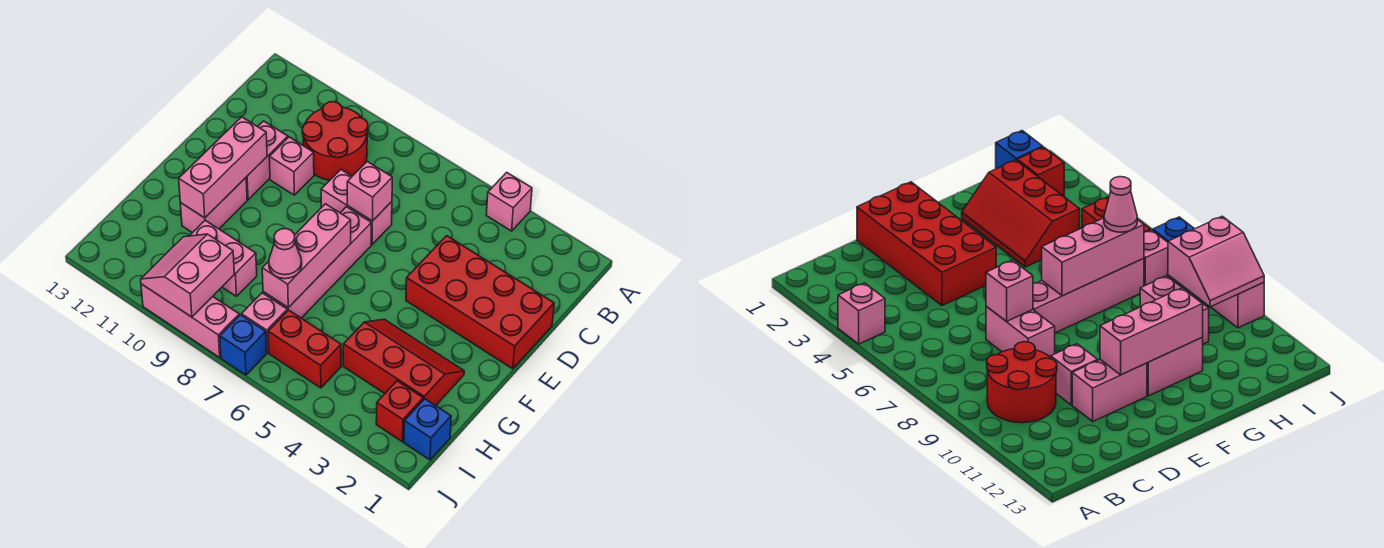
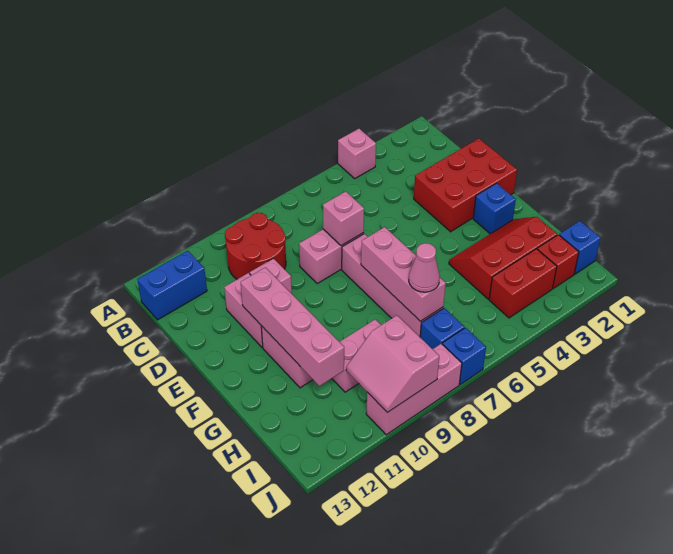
none -> blue 1x2 brick [137,251,207,320]
red 2x4 brick [406,236,554,369] -> red 2x3 brick [414,138,517,232]
pink 1x3 brick [179,117,267,218] -> pink 1x4 brick [241,267,344,386]
none -> blue 1x1 brick [473,183,516,234]
red 1x2 brick [268,310,341,388] -> red 1x2 brick moved to [489,249,557,318]
pink 1x1 brick [242,293,287,353] -> blue 1x1 brick [420,308,464,349]

